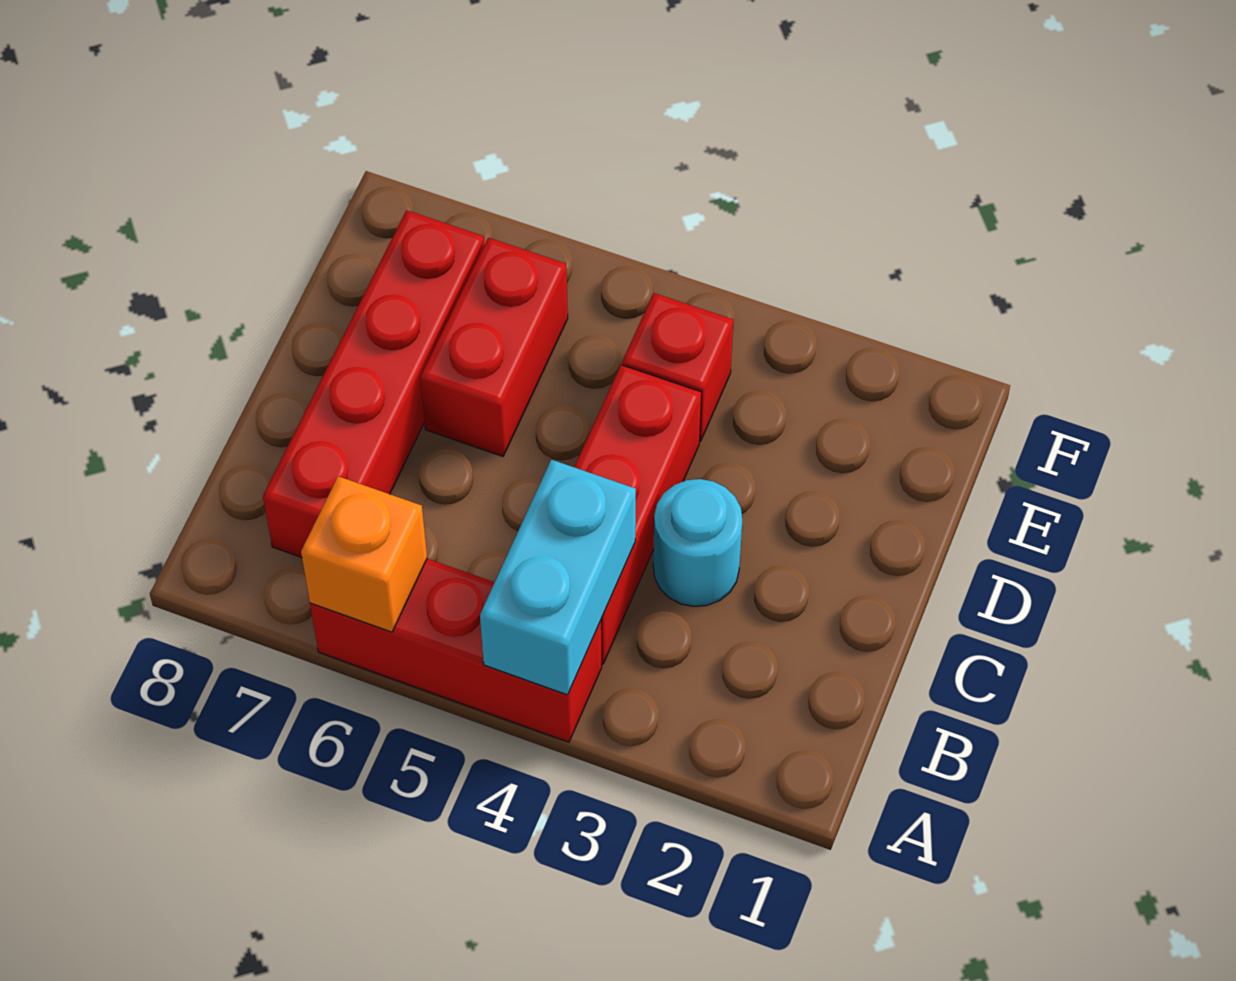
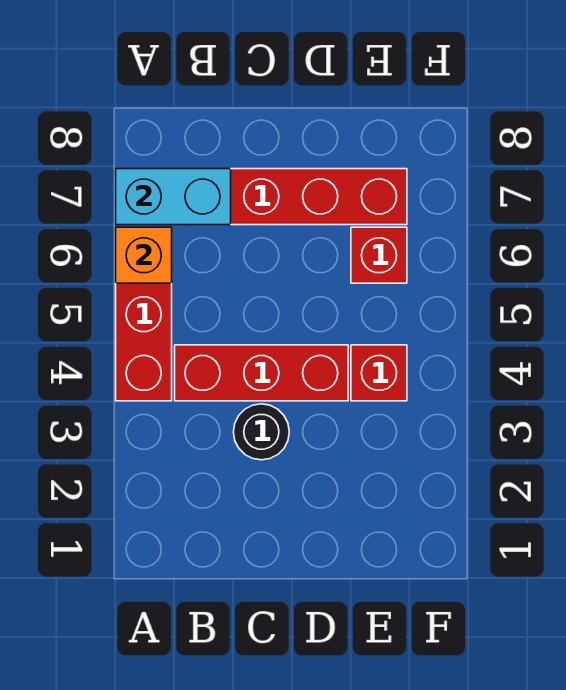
cyan 1x2 brick [480,460,636,695] -> cyan 1x2 brick moved to [116,169,231,225]
cyan 1x1 round brick [653,479,742,607] -> black 1x1 round brick [234,404,289,460]
red 1x2 brick [420,238,568,456] -> red 1x1 brick [351,227,407,283]

